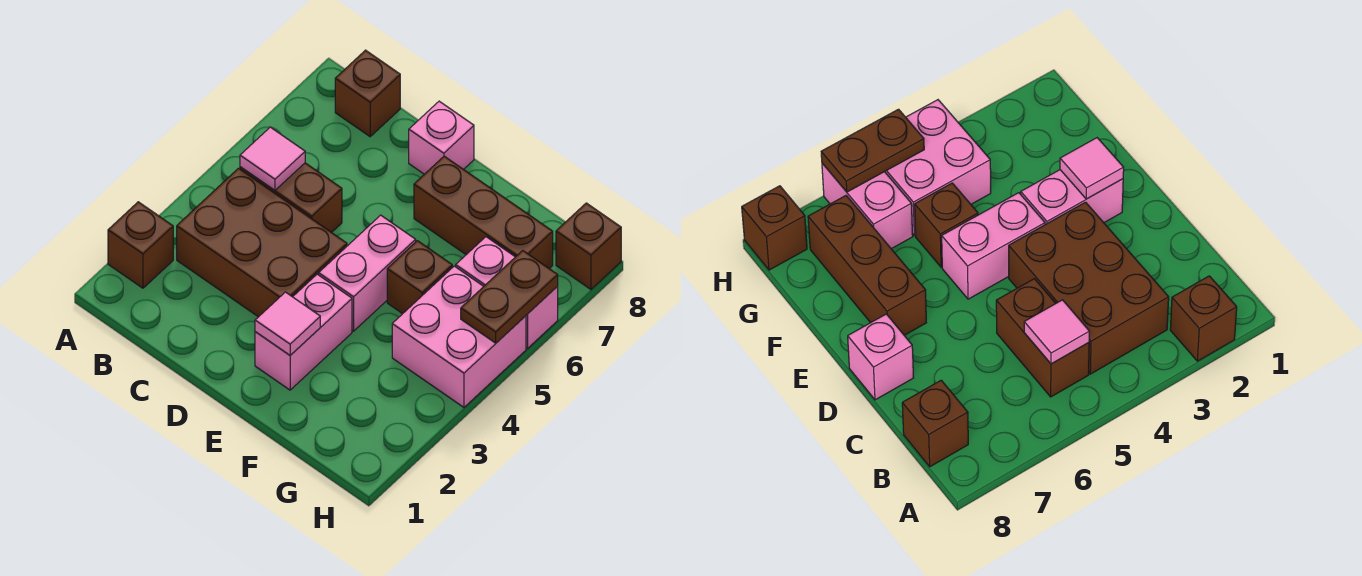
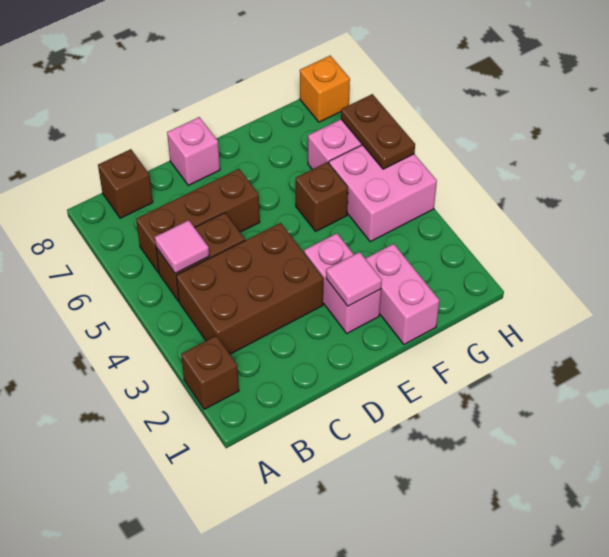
pink 1x2 brick [319,215,416,331] -> pink 1x2 brick moved to [365,244,439,344]
brown 1x3 brick [414,156,553,269] -> brown 1x3 brick moved to [136,169,260,273]
brown 1x1 brick [556,203,621,289] -> orange 1x1 brick [300,56,350,122]

